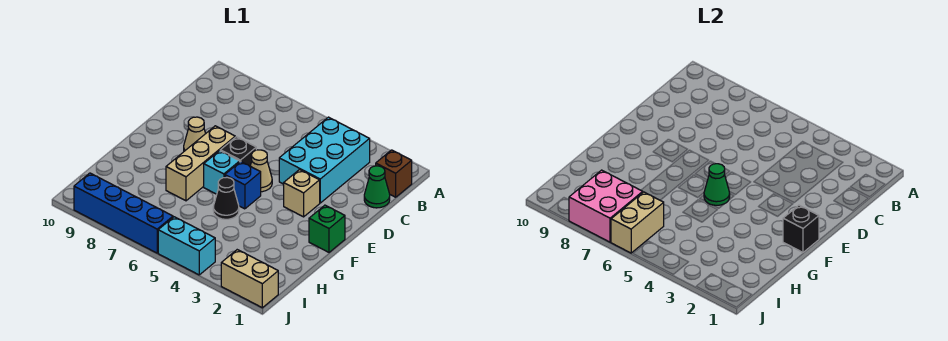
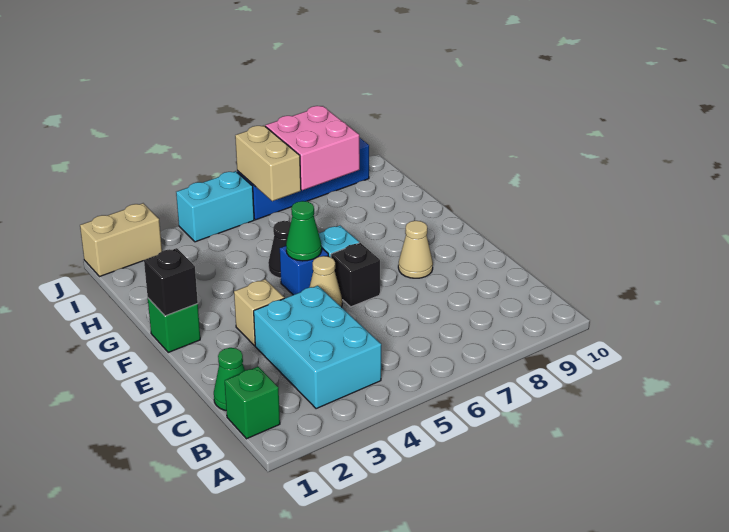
brown 1x1 brick [376,150,412,197] -> green 1x1 brick [225,367,280,439]
tan 1x3 brick [166,126,235,201] -> none

